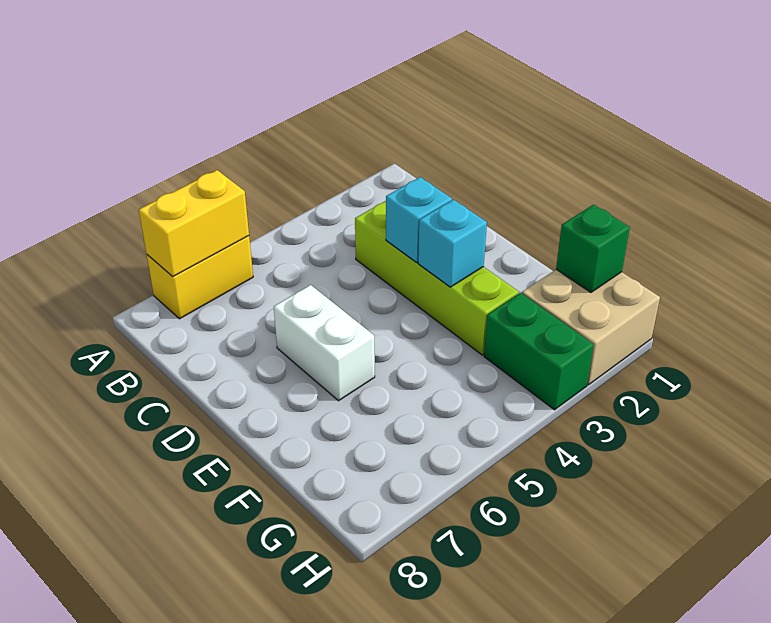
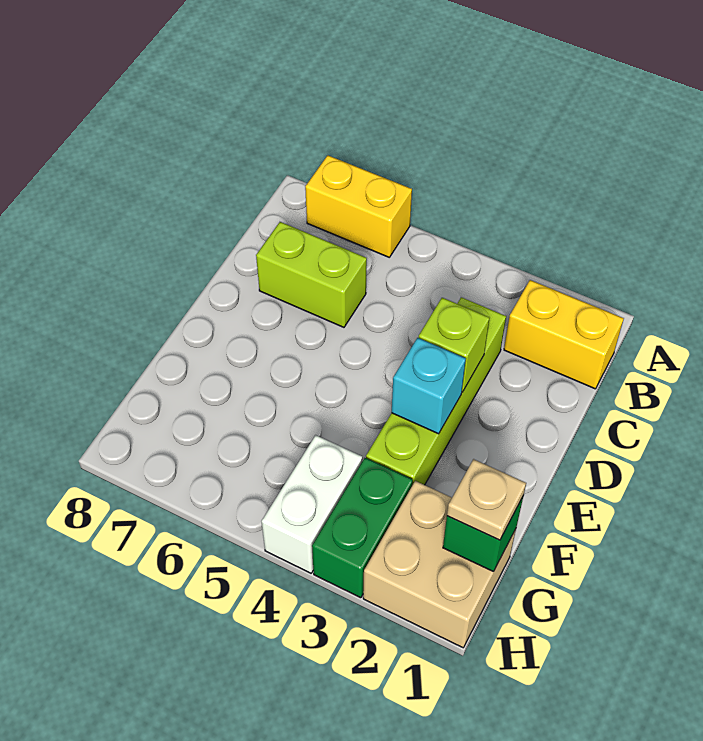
yellow 1x2 brick [139,170,249,277] -> yellow 1x2 brick moved to [504,280,624,389]
none -> lime 1x2 brick [256,222,367,327]
cyan 1x1 brick [386,177,452,262] -> lime 1x1 brick [418,298,490,392]
white 1x2 brick [274,285,375,401] -> white 1x2 brick moved to [262,435,362,573]
none -> tan 1x1 plate [447,459,526,540]

